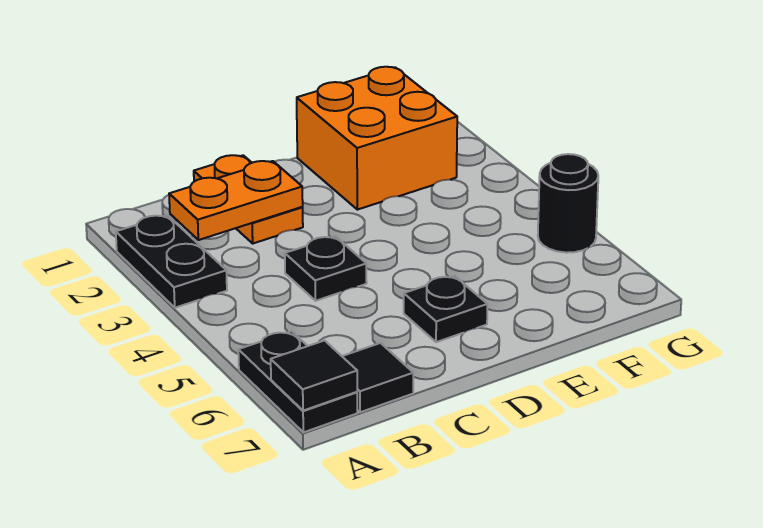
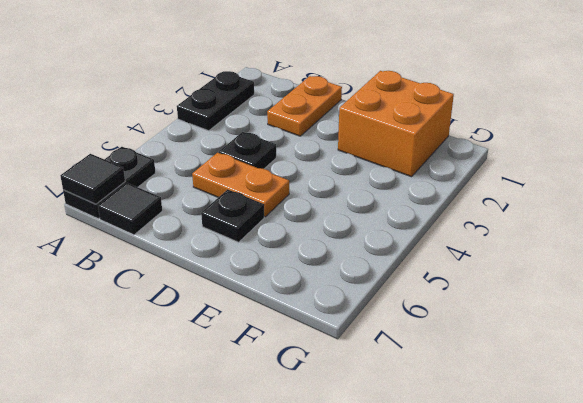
orange 1x2 plate [169,161,303,240] -> orange 1x2 plate moved to [192,153,289,217]
black 1x1 round brick [538,154,598,253] -> none

